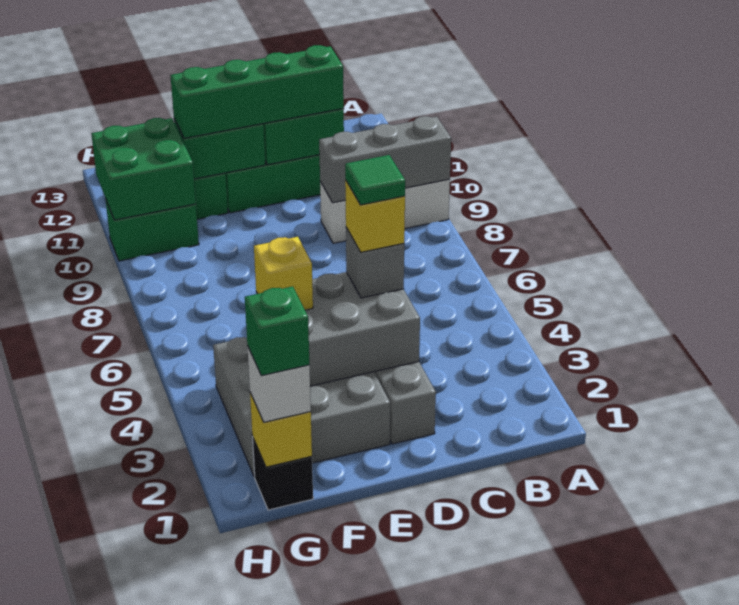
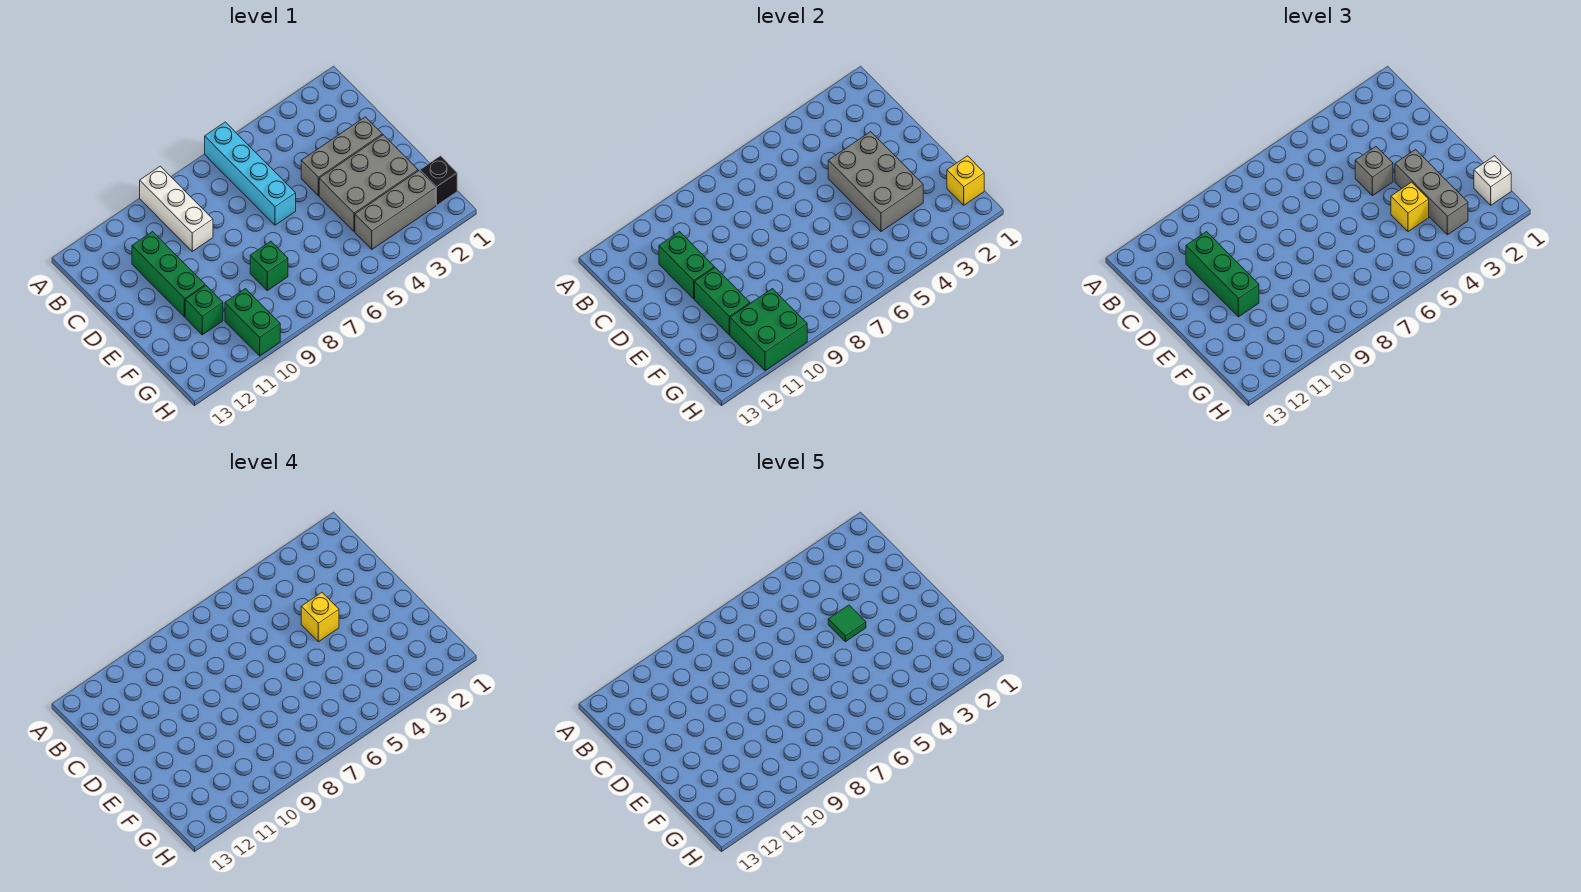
none -> cyan 1x4 brick [205,122,296,225]
grey 1x3 brick [319,116,451,203] -> grey 1x3 brick moved to [1395,150,1468,235]
green 1x4 brick [170,45,344,138] -> green 1x3 brick [1186,232,1259,317]
green 1x1 brick [245,286,309,376] -> green 1x1 brick moved to [250,241,288,290]

